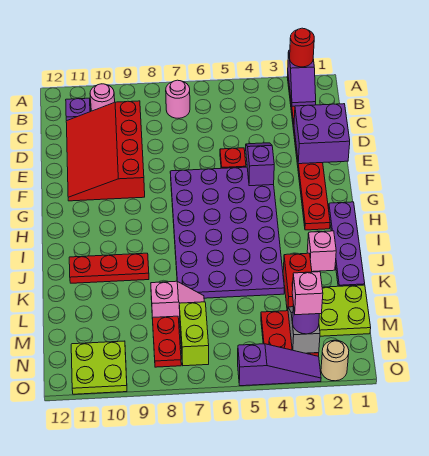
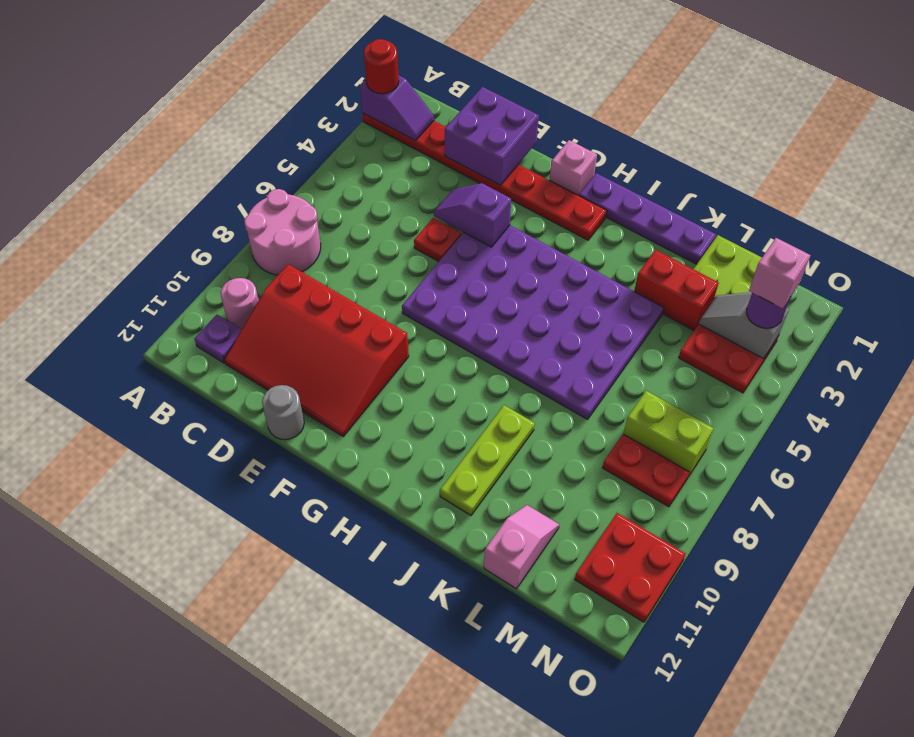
pink 1x1 round brick [166,80,190,118] -> pink 2x2 round brick [244,189,321,275]
none -> grey 1x1 round brick [262,385,304,440]
pink 1x1 brick [307,231,336,272] -> pink 1x1 brick moved to [550,140,597,196]
red 1x3 plate [69,253,149,283] -> lime 1x3 plate [440,405,535,515]
pink 1x2 slope [151,281,204,321] -> pink 1x2 slope moved to [484,505,559,589]
lime 2x2 plate [71,341,127,394] -> red 2x2 plate [575,513,686,622]
tan 1x1 round brick [321,340,349,381] -> none
purple 1x3 slope [238,344,321,386] -> none

